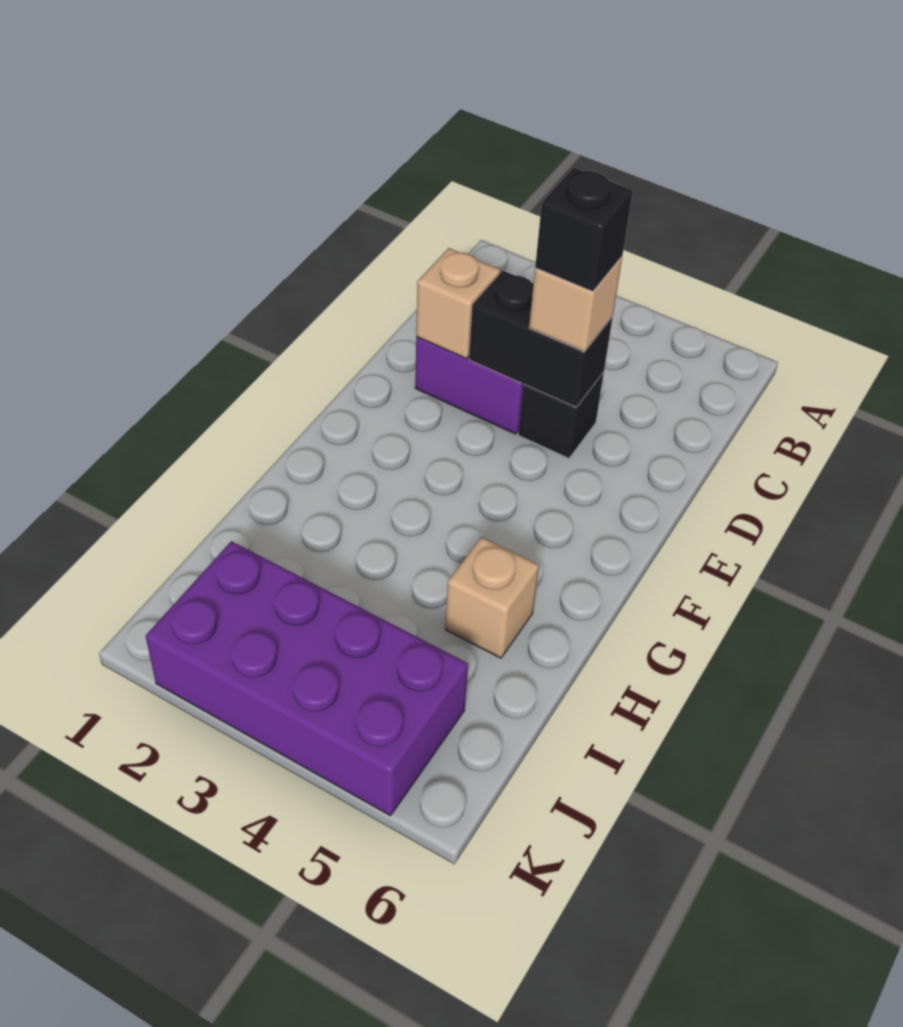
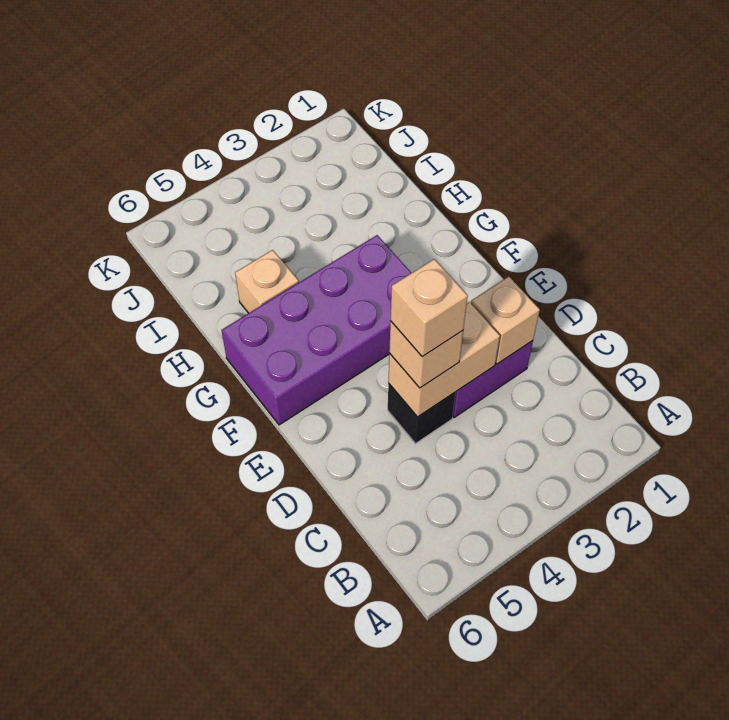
black 1x2 brick [469,271,613,407] -> tan 1x2 brick [388,302,500,417]
black 1x1 brick [535,168,633,291] -> tan 1x1 brick [391,259,468,357]
purple 2x4 brick [146,541,468,816] -> purple 2x4 brick moved to [221,235,411,425]

